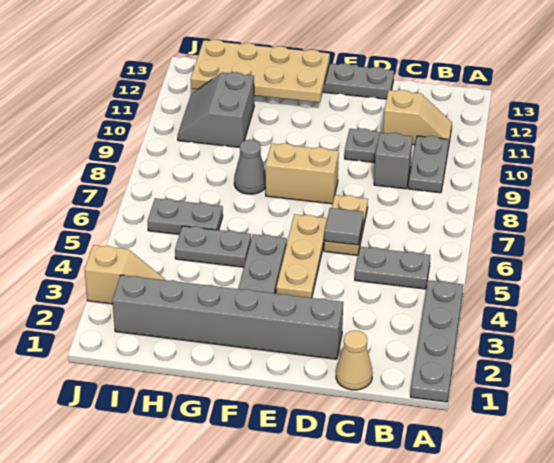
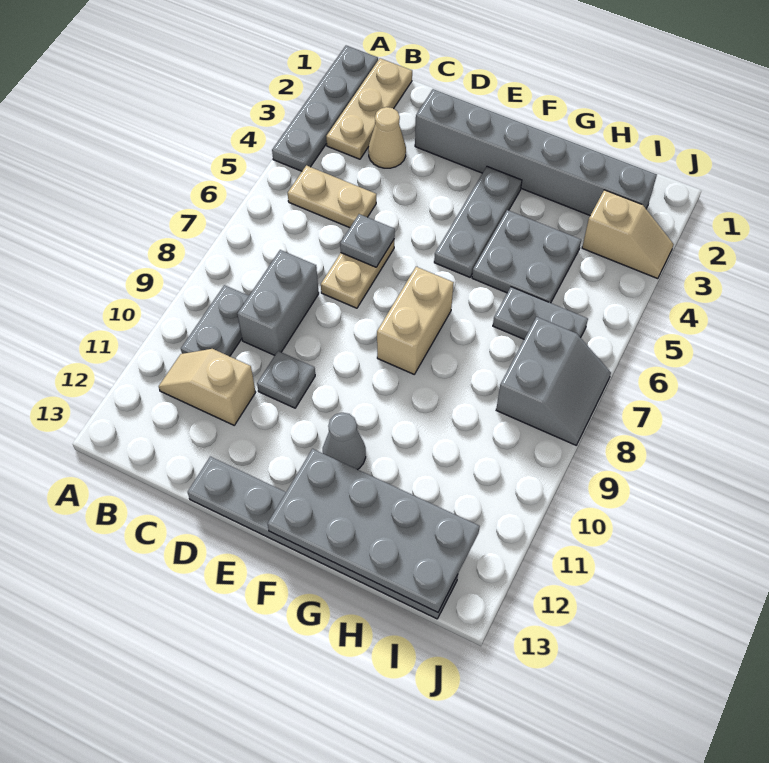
grey 1x2 plate [355,247,430,289] -> tan 1x2 plate [288,165,376,228]
tan 1x1 cone [336,331,373,390] -> tan 1x1 cone moved to [368,107,406,168]
grey 1x1 brick [374,133,413,189] -> grey 1x2 brick [237,250,319,355]
grey 1x1 tile [324,208,364,245] -> grey 1x1 plate [340,214,395,267]
tan 1x3 plate [276,214,327,298] -> tan 1x3 plate moved to [326,58,412,159]
tan 1x2 brick [265,143,339,204] -> tan 1x2 brick turned to [377,267,454,374]
tan 2x4 plate [191,40,330,103] -> grey 2x4 plate [267,449,480,612]
grey 1x2 plate [175,226,251,267] -> grey 2x2 plate [472,210,581,303]
grey 1x1 cone [234,140,266,194] -> grey 1x1 cone moved to [323,413,366,470]
grey 2x2 slope [178,72,254,147] -> grey 2x2 slope moved to [496,317,611,445]
tan 1x2 slope [84,245,165,304] -> tan 1x2 slope turned to [582,190,674,279]

